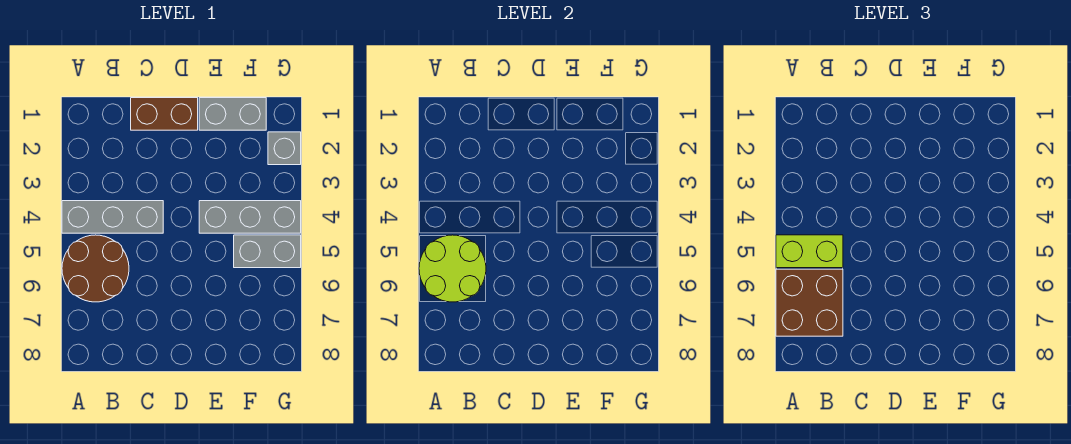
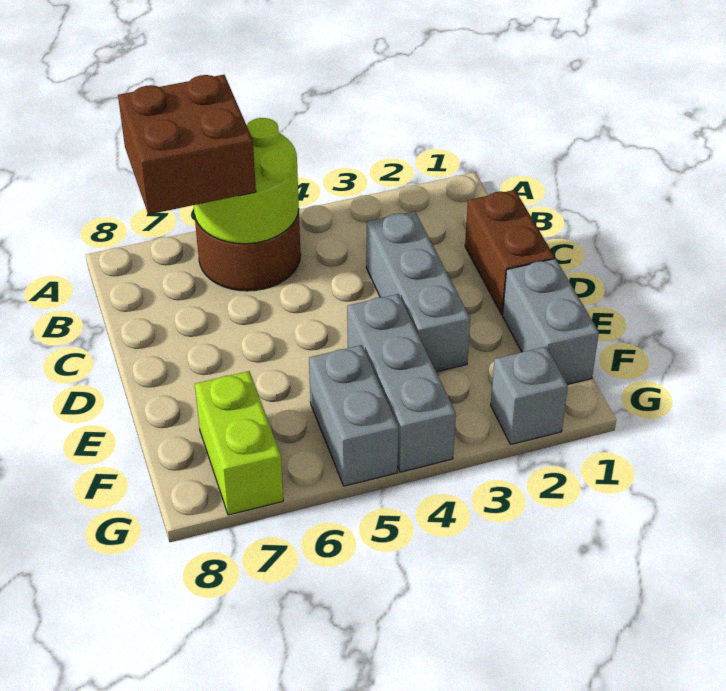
grey 1x3 brick [62,201,163,233] -> grey 1x3 brick moved to [366,211,470,372]
lime 1x2 brick [776,235,843,268] -> lime 1x2 brick moved to [195,371,283,515]

